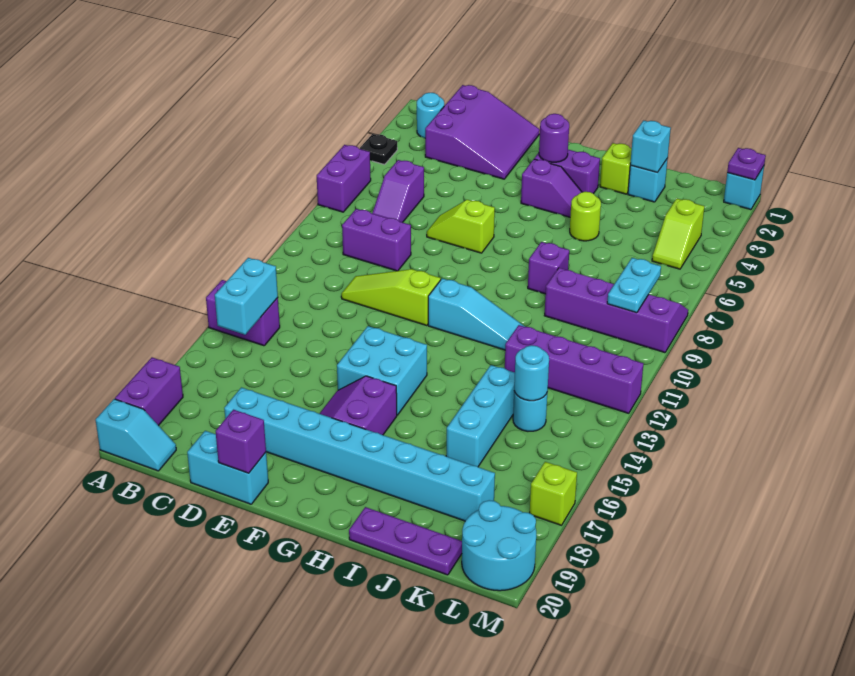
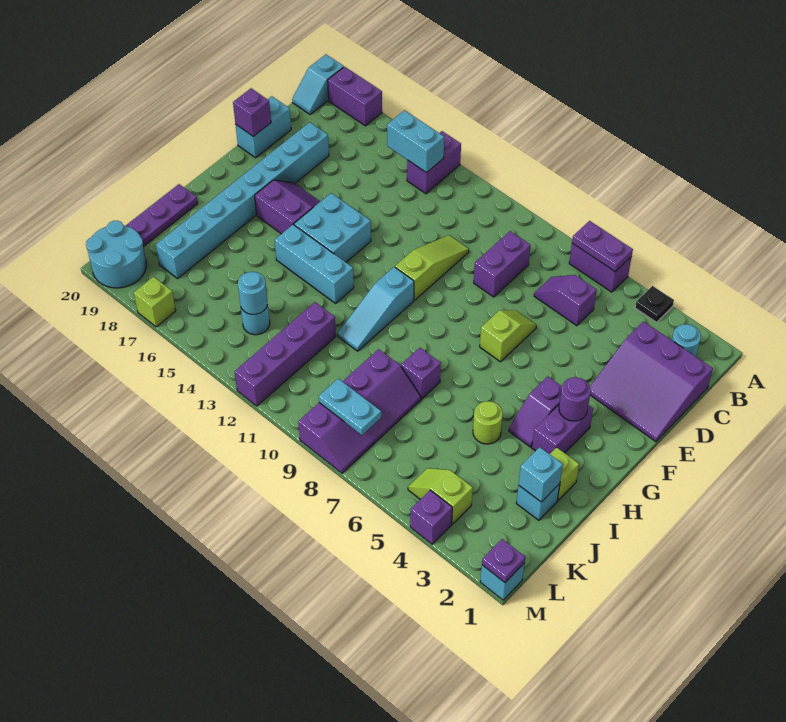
none -> purple 1x2 plate [572,221,633,272]
cyan 1x3 brick [446,365,515,467] -> cyan 1x3 brick moved to [275,225,354,303]
none -> purple 1x1 brick [410,490,452,544]

